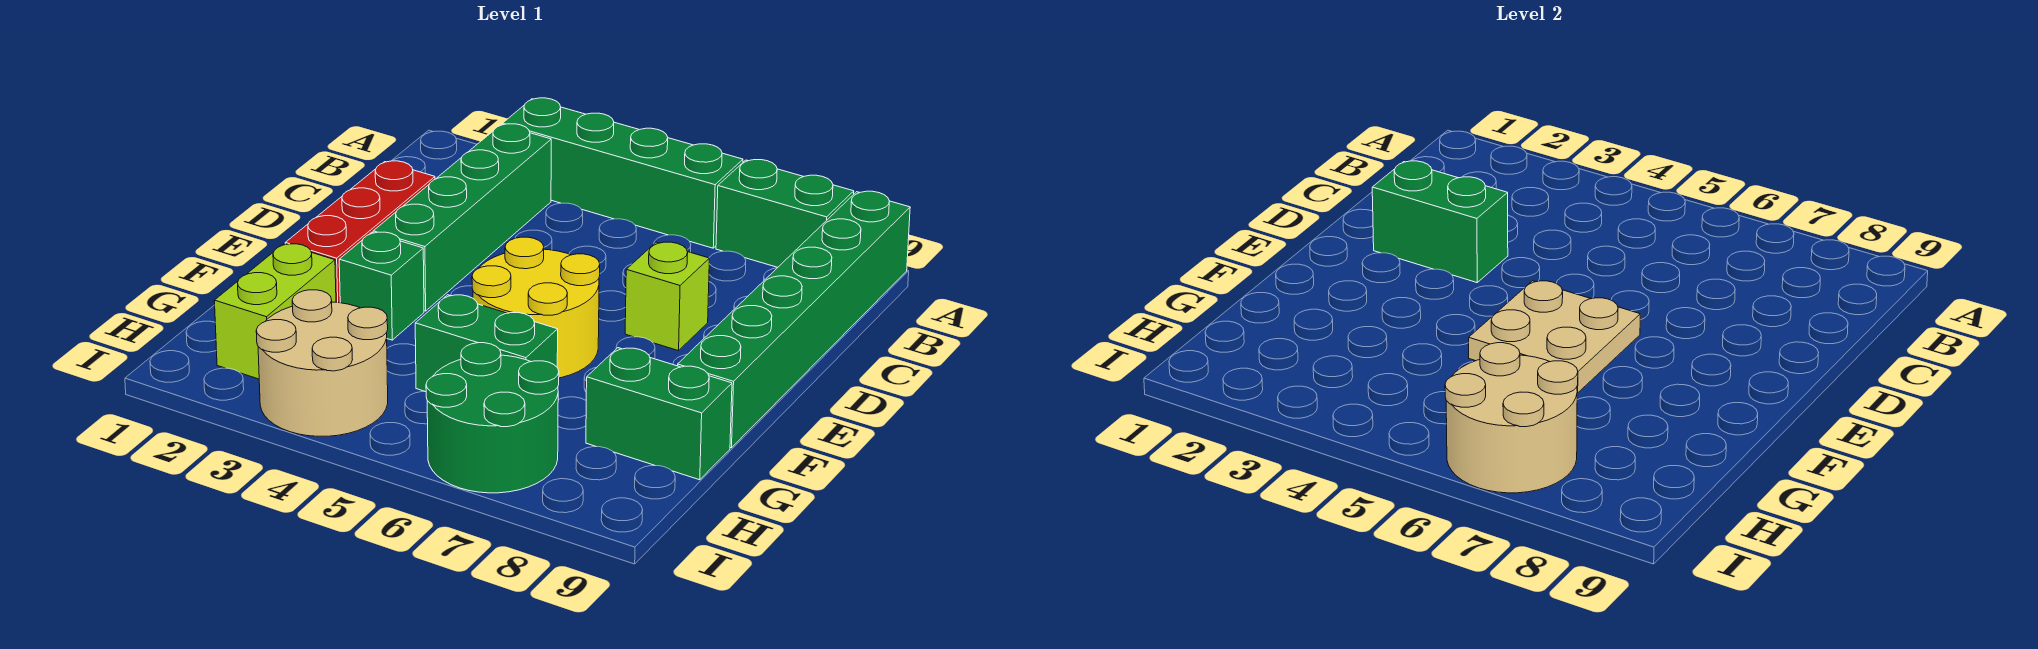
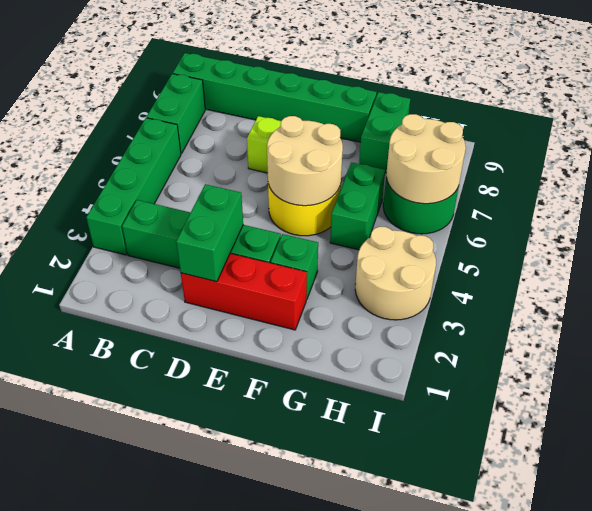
tan 2x2 plate [1469,281,1640,393] -> tan 2x2 round brick [267,116,343,206]
lime 1x2 brick [215,244,336,379] -> none

